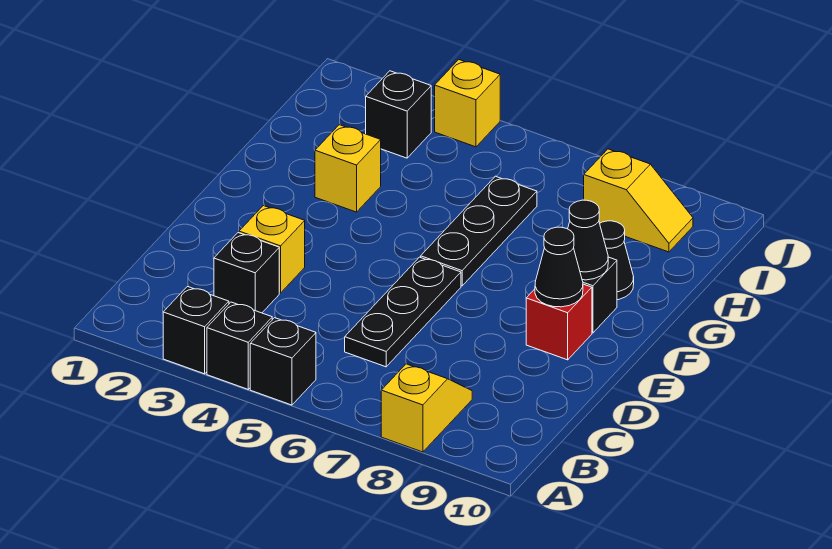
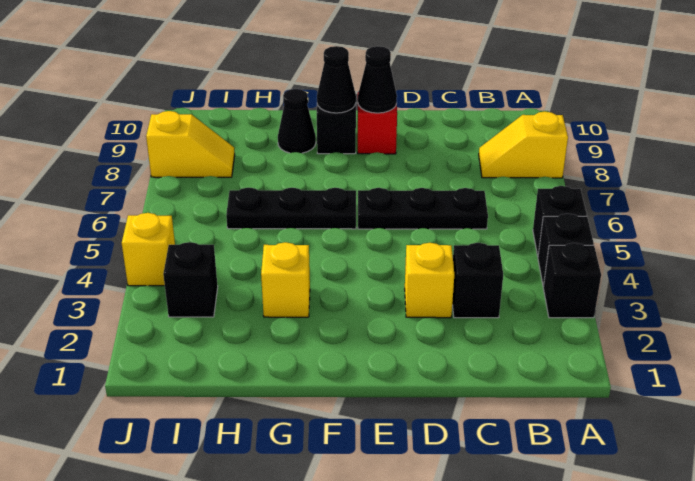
yellow 1x2 slope [584,149,693,252] -> yellow 1x2 slope turned to [146,111,235,177]

